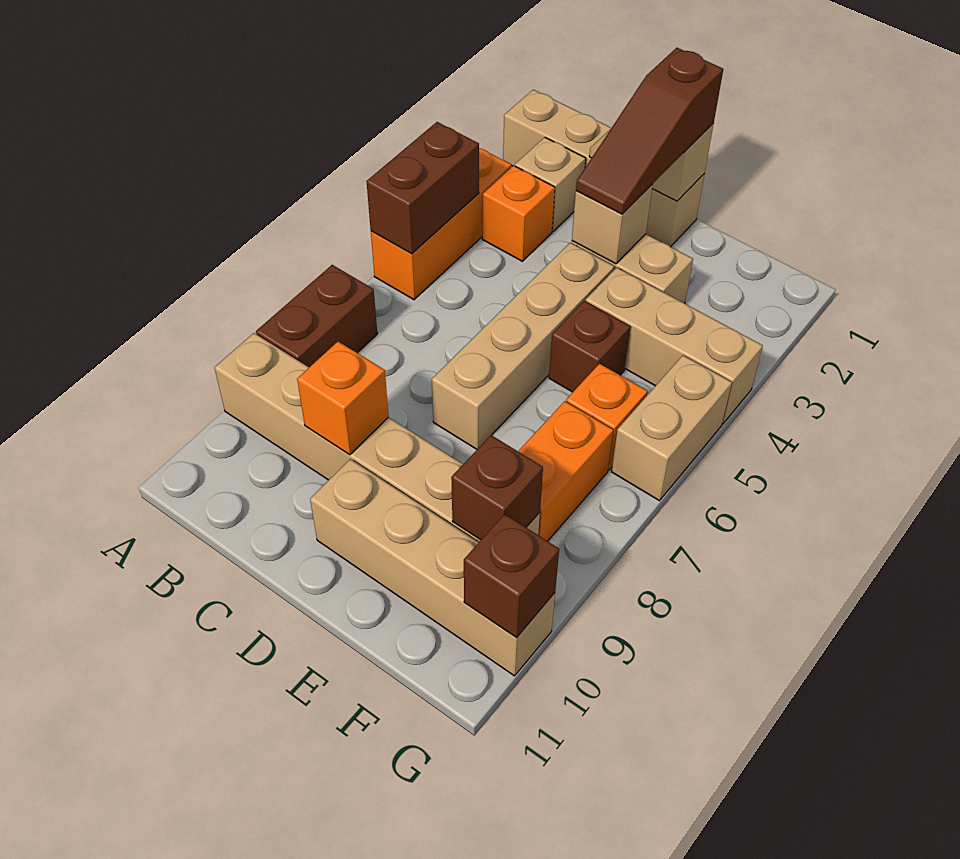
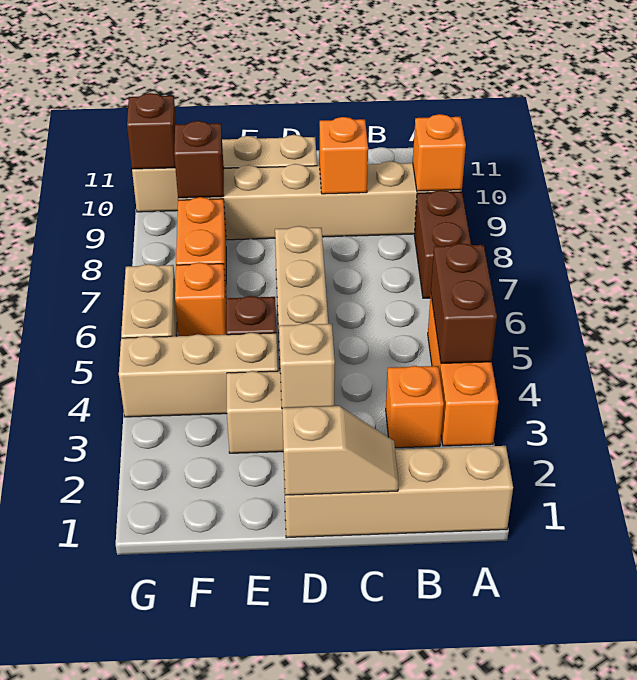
none -> orange 1x1 brick [413,114,466,191]
tan 1x1 brick [515,137,586,231] -> none
brown 1x3 slope [576,48,723,214] -> none

